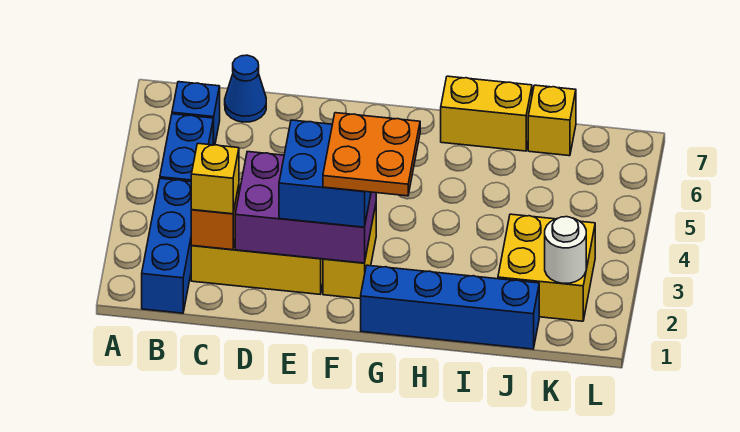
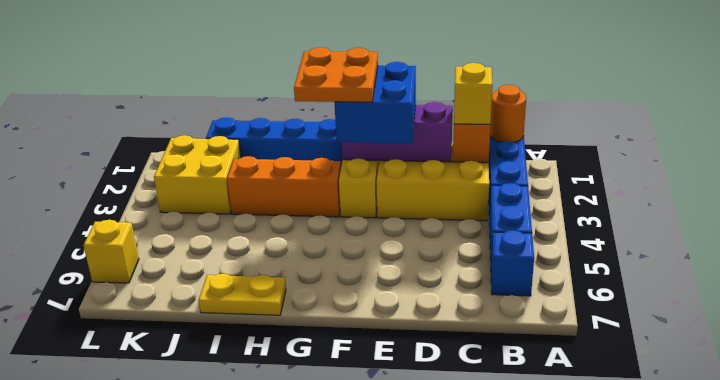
none -> orange 1x1 round brick [490,85,526,142]
blue 1x1 cone [225,55,266,122] -> none
purple 2x3 brick [235,152,376,263] -> purple 1x3 brick [342,102,453,162]
none -> orange 1x3 brick [227,156,341,217]
yellow 1x2 brick [441,76,532,151] -> yellow 1x2 plate [199,274,286,315]
yellow 1x1 brick [528,85,576,156] -> yellow 1x1 brick moved to [83,220,139,283]
white 1x1 round brick [545,217,586,283] -> none

